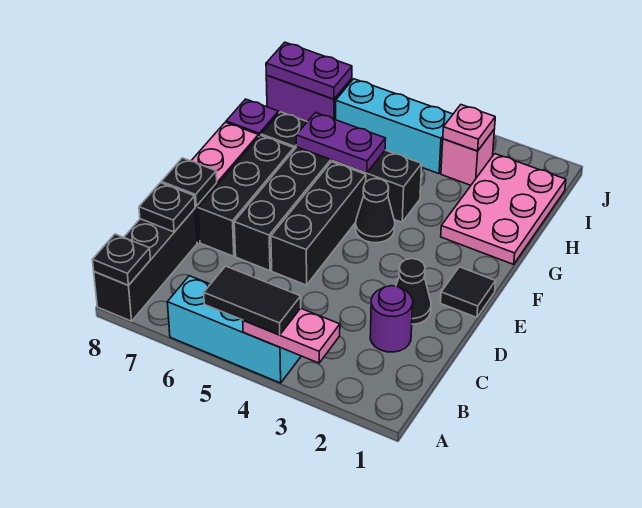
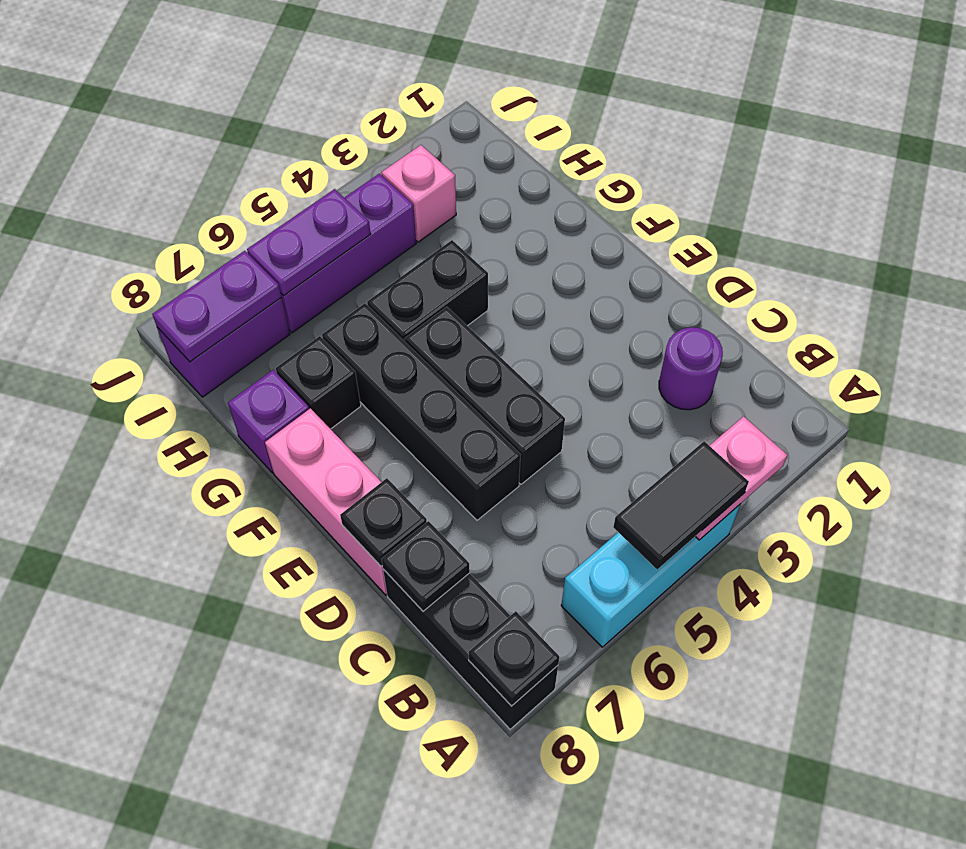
black 1x1 cone [396,259,431,324] -> none
black 1x3 brick [198,135,294,256] -> none
black 1x1 tile [441,267,496,317] -> none
black 1x1 cone [356,179,395,243] -> none
pink 2x3 plate [441,154,566,264] -> none
purple 1x2 plate [296,113,386,173] -> purple 1x2 plate moved to [247,189,371,296]
pink 1x1 plate [443,105,495,151] -> none
cyan 1x3 brick [336,79,453,174] -> purple 1x3 brick [281,174,416,333]

